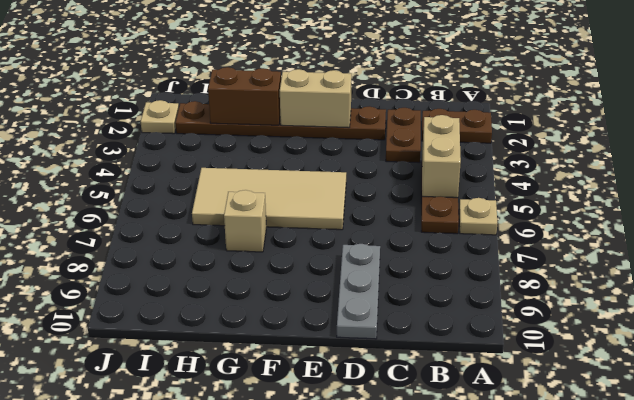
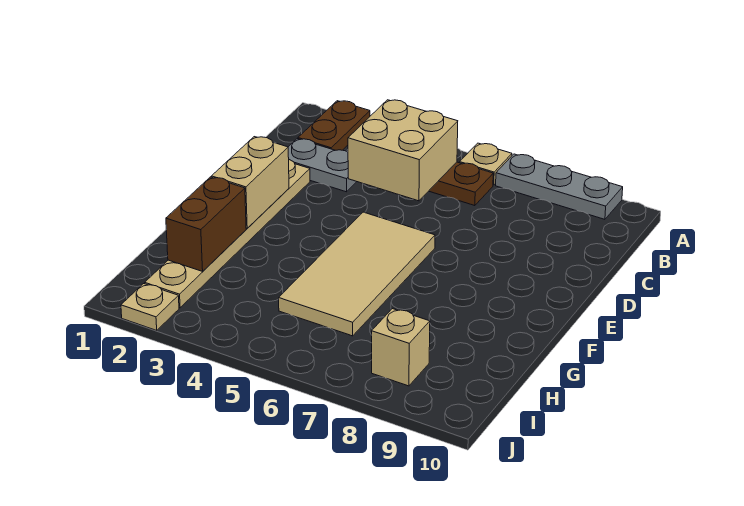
tan 1x2 brick [422,115,461,198] -> tan 2x2 brick [348,100,458,201]
brown 1x2 plate [386,108,421,163] -> grey 1x2 plate [288,139,357,192]
brown 1x6 plate [175,101,386,140] -> tan 1x6 plate [145,160,310,308]
grey 1x3 plate [337,244,380,339] -> grey 1x3 plate moved to [496,154,623,219]
tan 1x1 brick [224,190,266,252] -> tan 1x1 brick moved to [372,309,430,386]

